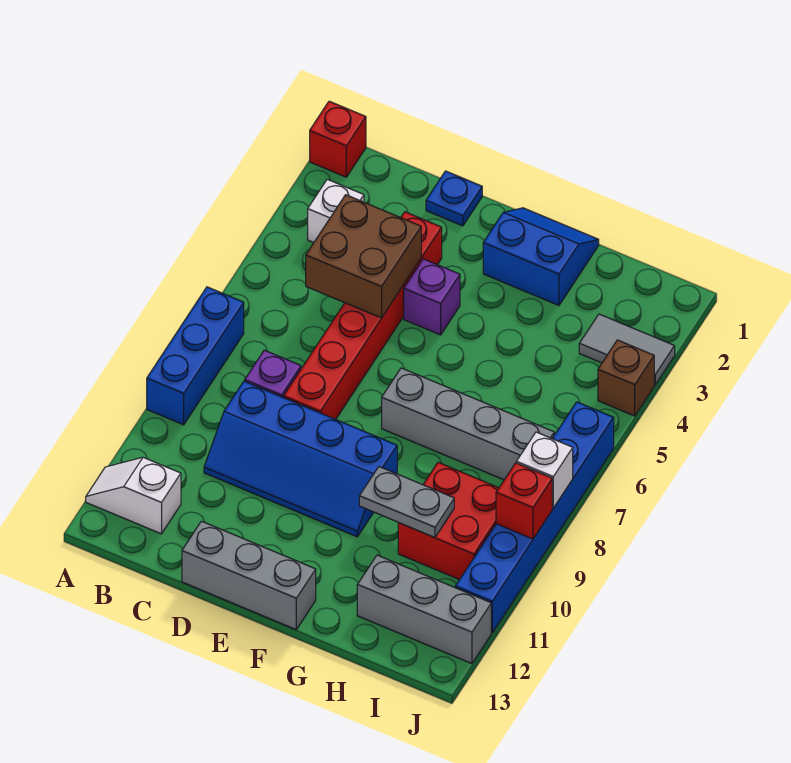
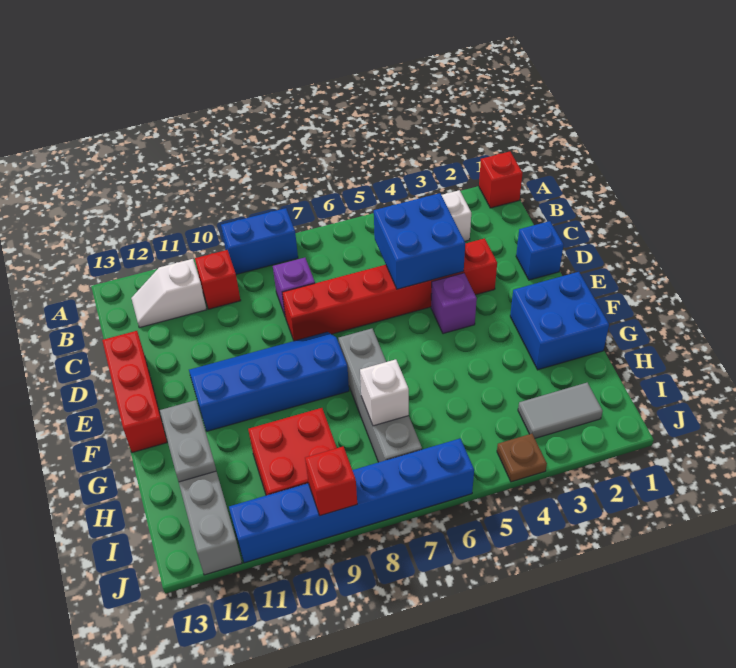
blue 1x3 brick [147,287,244,425] -> blue 1x2 brick [221,208,298,274]
white 1x2 slope [86,457,181,534] -> white 1x2 slope turned to [131,259,207,328]
none -> red 1x1 brick [195,250,241,309]
brown 2x2 brick [306,195,421,318] -> blue 2x2 brick [374,193,465,289]
blue 2x4 slope [204,381,397,537] -> blue 2x4 slope turned to [189,332,349,431]
blue 1x1 plate [426,171,482,226] -> blue 1x1 brick [516,221,564,280]
grey 1x3 brick [182,521,316,629] -> red 1x3 brick [102,331,167,453]
blue 2x2 slope [483,208,599,305] -> blue 2x2 brick [510,272,609,370]
grey 1x2 plate [359,467,454,538] -> grey 1x2 plate moved to [160,400,216,482]
grey 1x2 tile [579,314,675,385] -> grey 1x2 tile turned to [518,383,603,438]
brown 1x1 brick [598,340,654,416] -> brown 1x1 plate [497,434,547,482]
white 1x1 brick [516,432,573,508] -> white 1x1 brick moved to [360,359,409,426]

